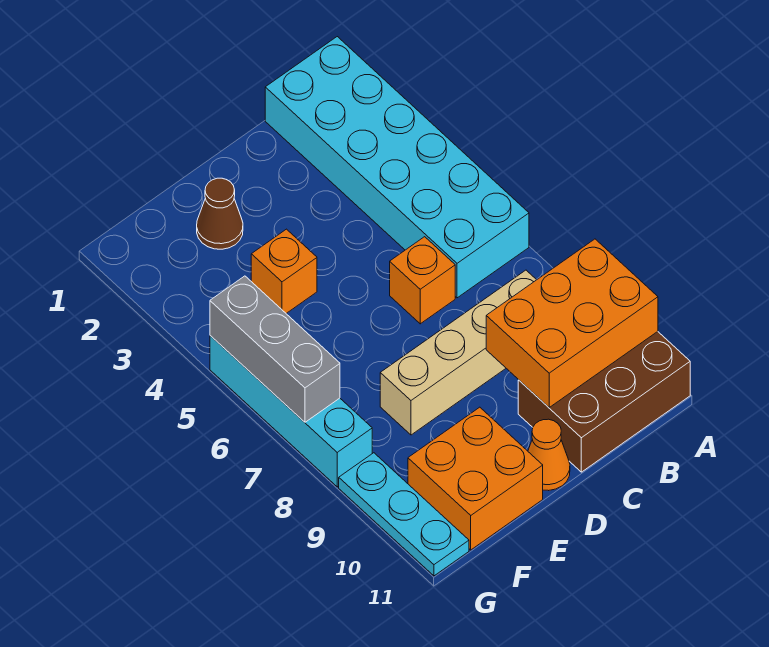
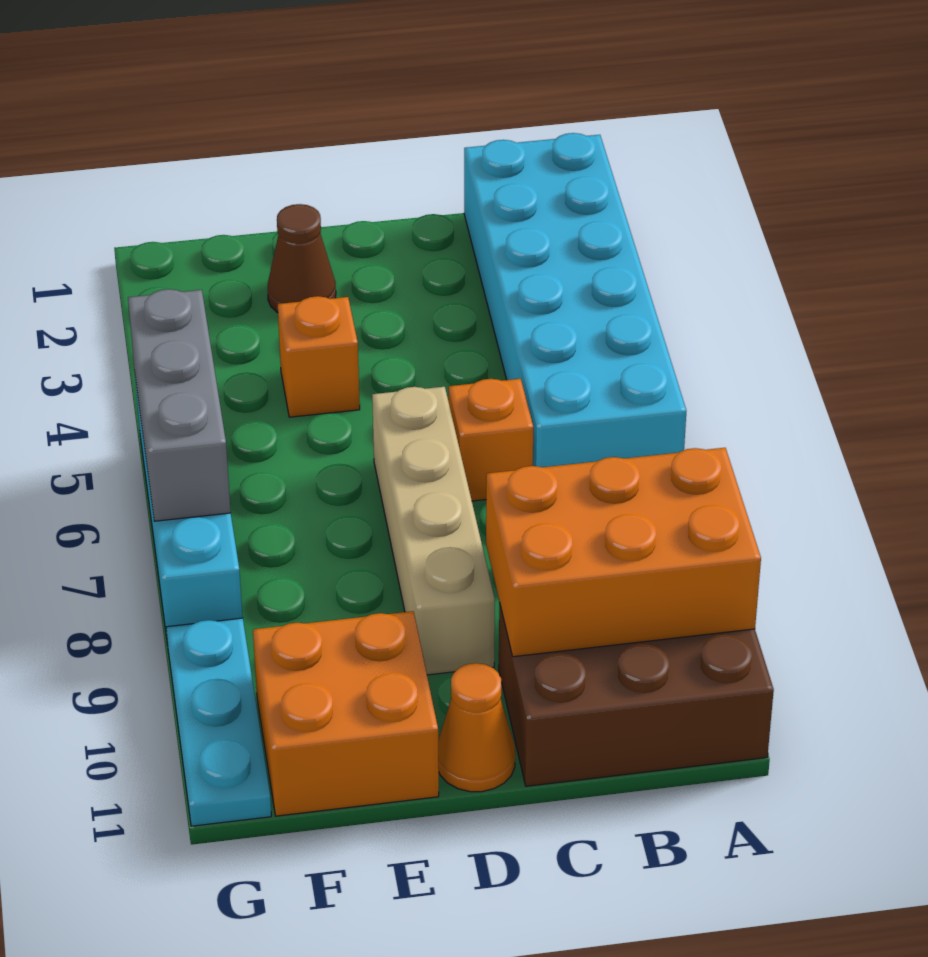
tan 1x4 brick [380,270,536,435] -> tan 1x4 brick turned to [372,387,495,675]

